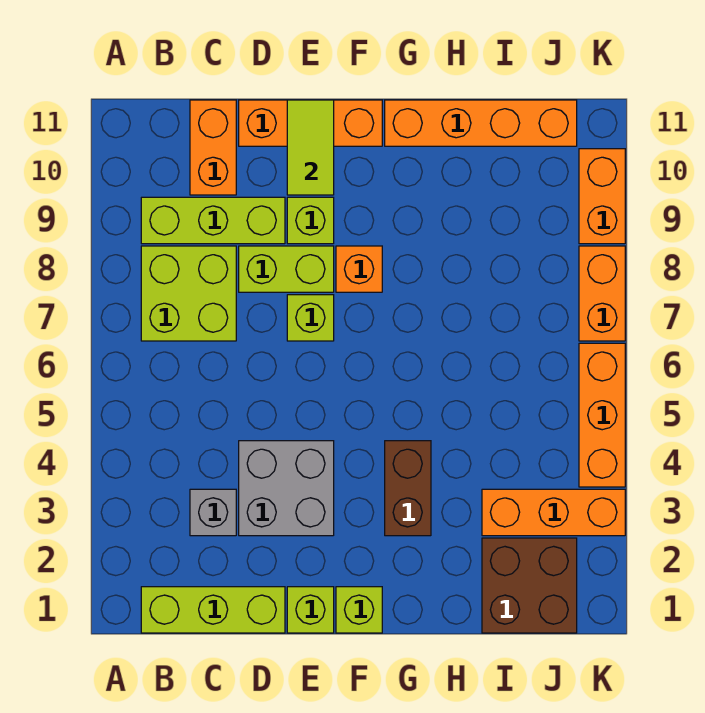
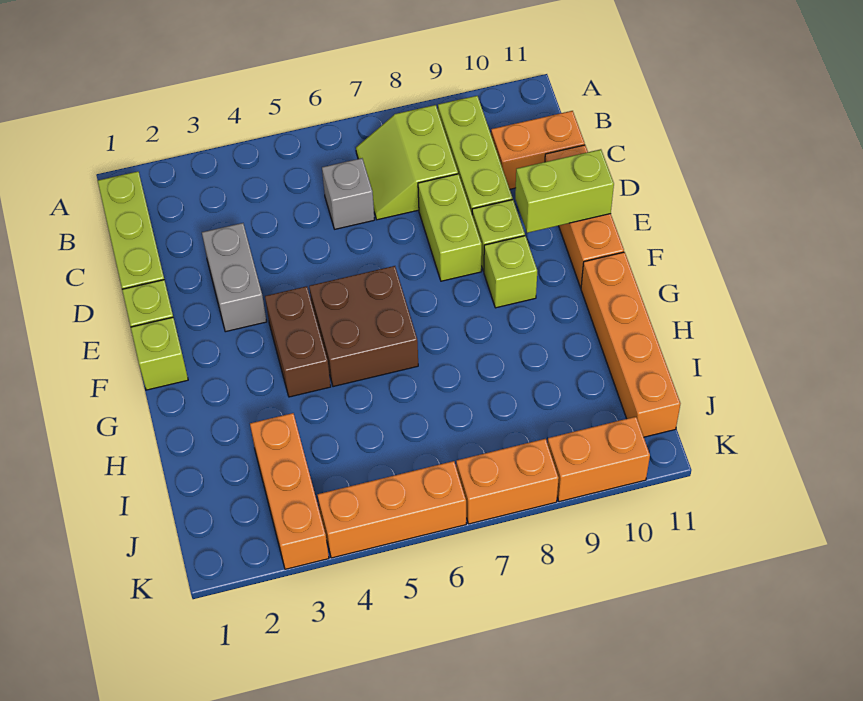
lime 2x2 brick [141,246,236,341] -> lime 2x2 slope [356,105,458,220]
grey 1x1 brick [190,489,236,536] -> grey 1x1 brick moved to [322,158,374,229]
grey 2x2 brick [239,441,334,536] -> grey 1x2 brick [202,223,267,332]
lime 1x1 brick [287,295,334,341] -> lime 1x1 brick moved to [484,236,537,308]
lime 1x2 tile [287,100,334,195] -> lime 1x2 brick [515,149,614,233]
orange 1x1 brick [336,246,382,292] -> none
brown 1x2 brick [385,441,431,536] -> brown 1x2 brick turned to [265,286,331,397]
brown 2x2 brick [482,538,577,633] -> brown 2x2 brick moved to [309,266,418,387]

